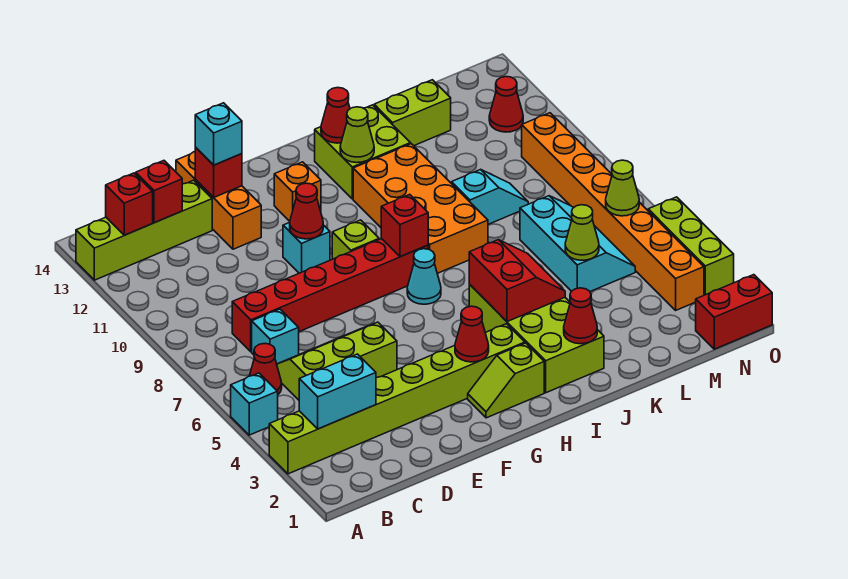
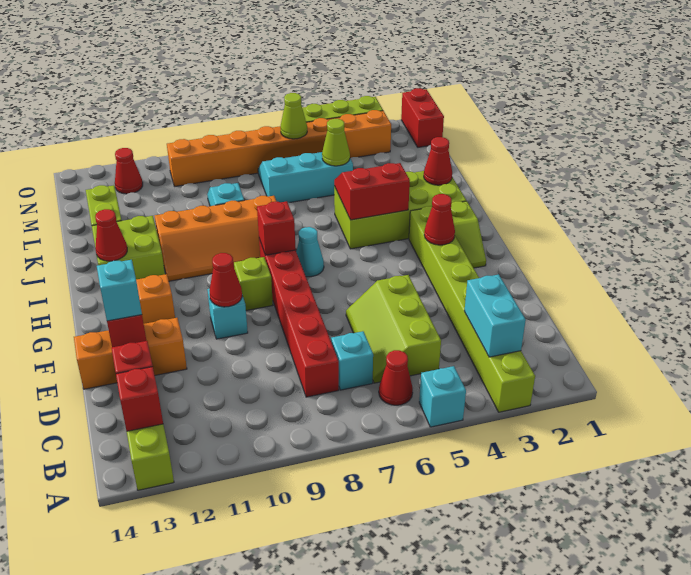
orange 2x4 brick [353,144,488,273] -> orange 2x4 slope [155,196,277,281]
lime 1x1 cone [340,107,374,163] -> none

